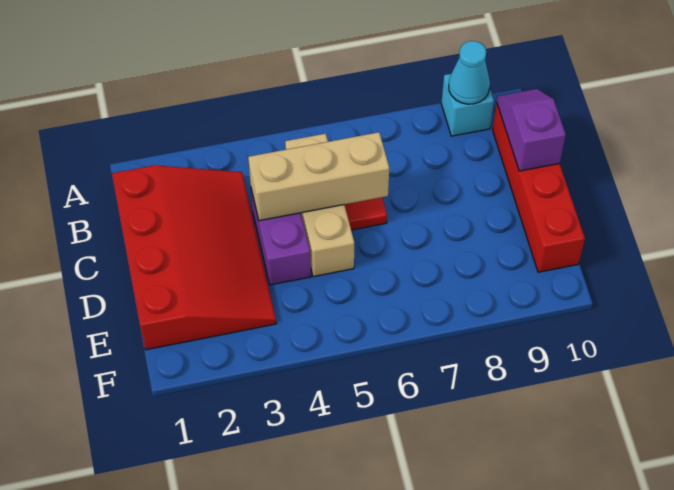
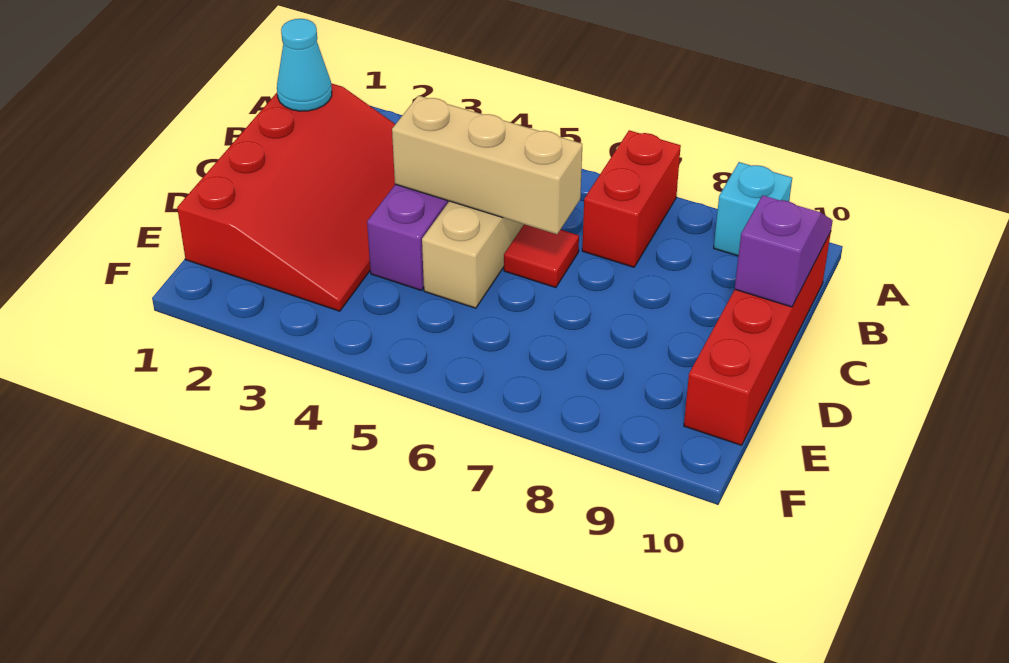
none -> red 1x2 brick [582,130,681,267]
cyan 1x1 cone [449,41,490,104] -> cyan 1x1 cone moved to [277,19,332,111]

